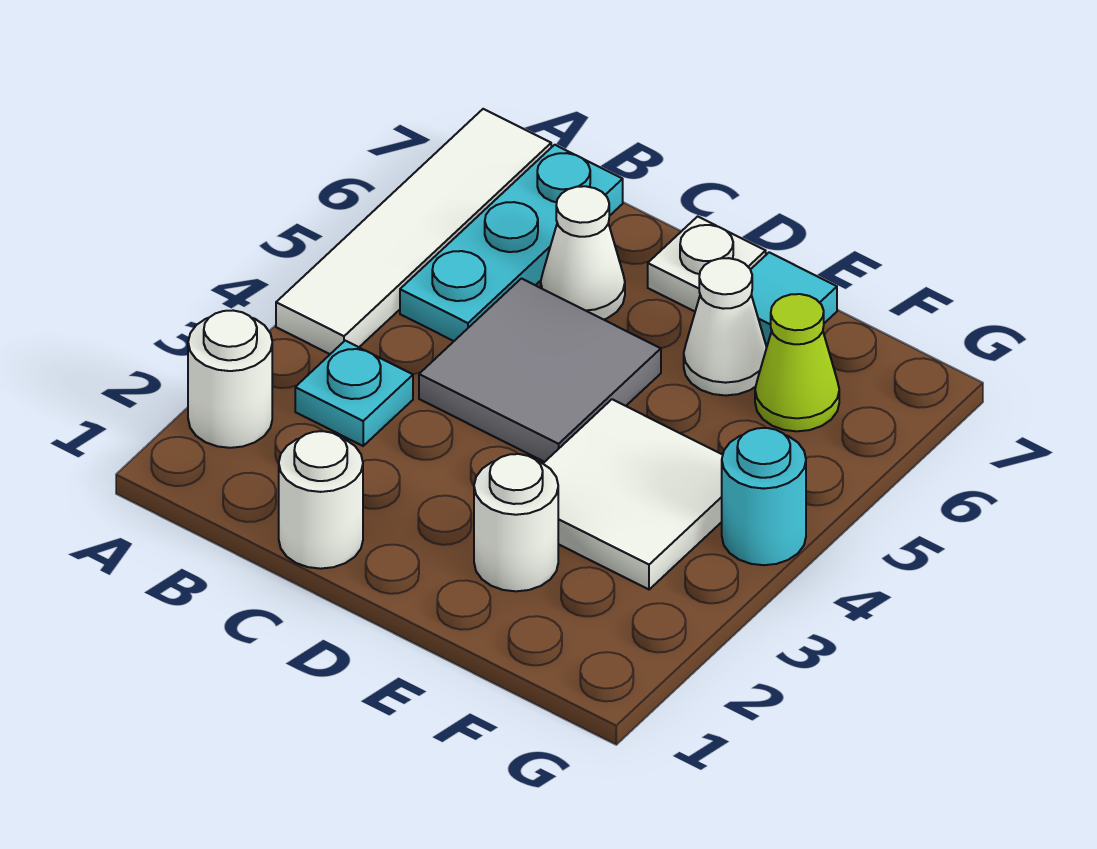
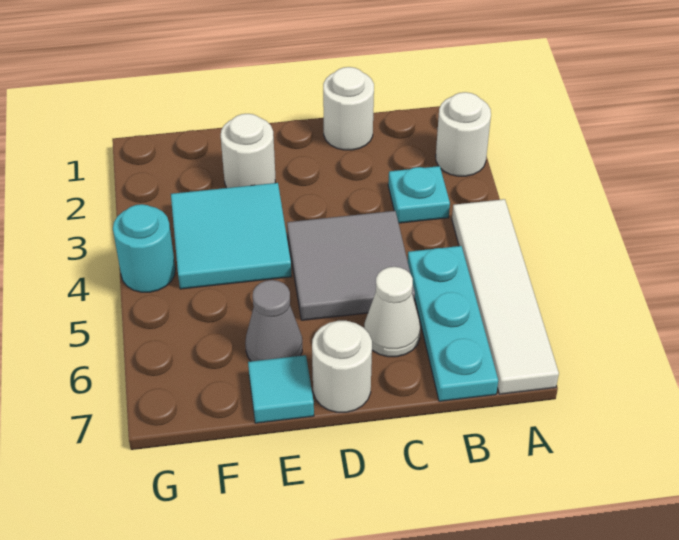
white 1x1 plate [648,216,766,311] -> white 1x1 round brick [312,321,372,412]
white 2x2 tile [543,399,723,590] -> cyan 2x2 tile [171,183,292,289]
white 1x1 cone [684,258,767,395] -> grey 1x1 cone [245,280,302,361]
lime 1x1 cone [755,294,839,431] -> none

